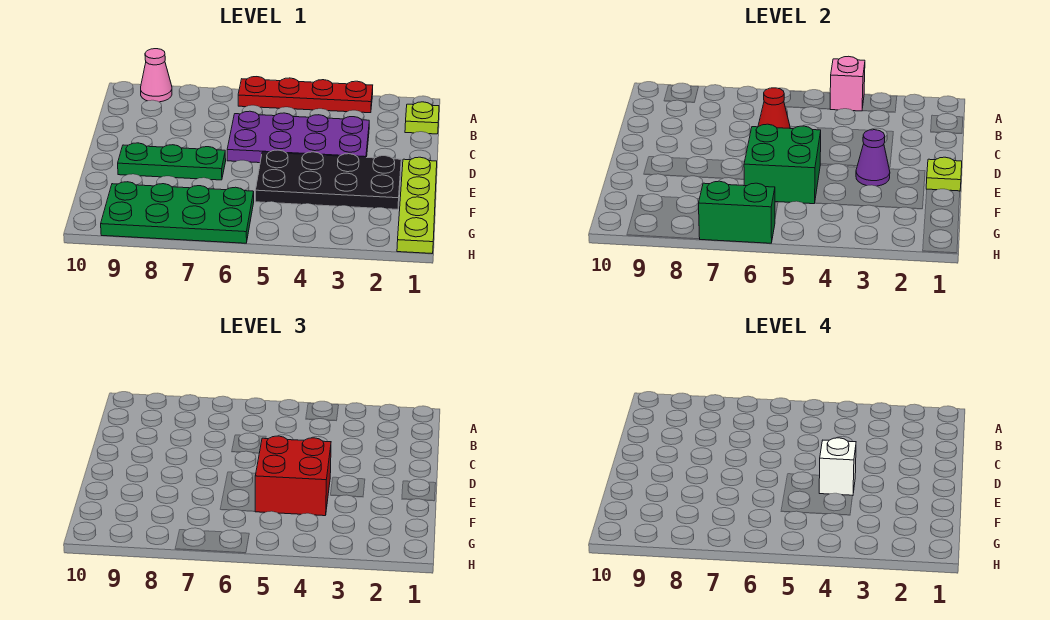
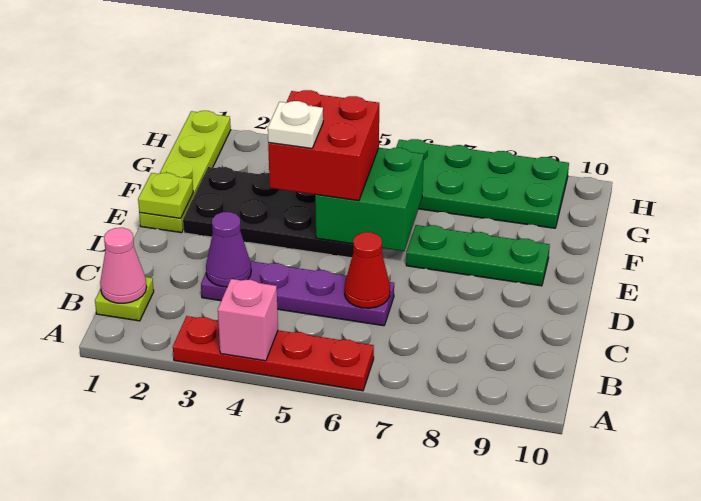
pink 1x1 cone [141,49,172,102] -> pink 1x1 cone moved to [100,228,147,303]
purple 2x4 plate [227,111,369,163] -> purple 1x4 plate [201,261,394,326]
purple 1x1 cone [856,130,890,186] -> purple 1x1 cone moved to [206,212,251,287]
white 1x1 brick [819,438,856,495] -> white 1x1 plate [268,101,323,148]
green 1x2 brick [699,181,775,243] -> none

